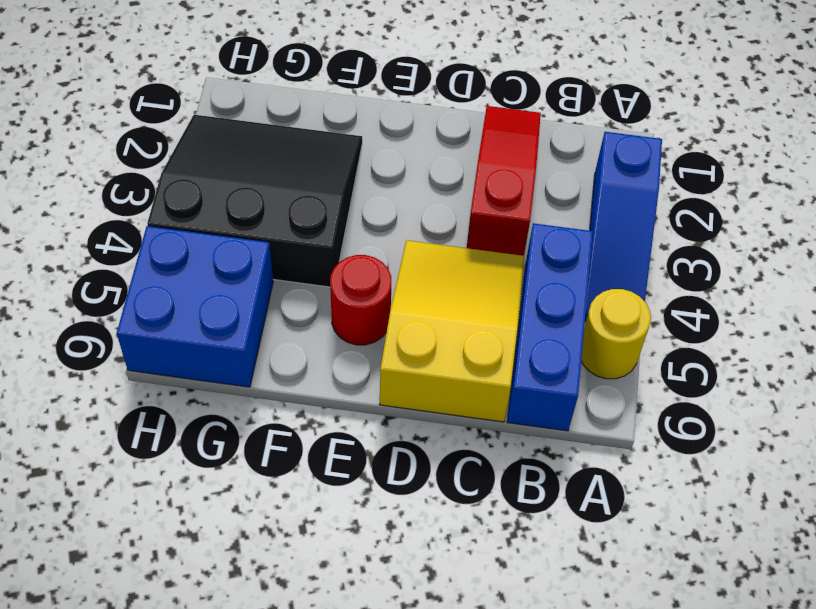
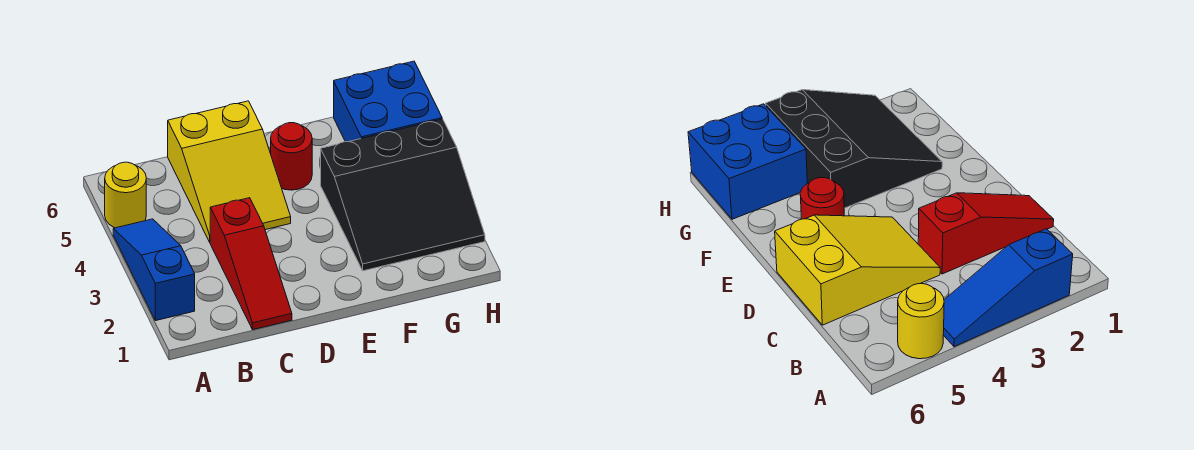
blue 1x3 brick [507,223,593,431] -> none

